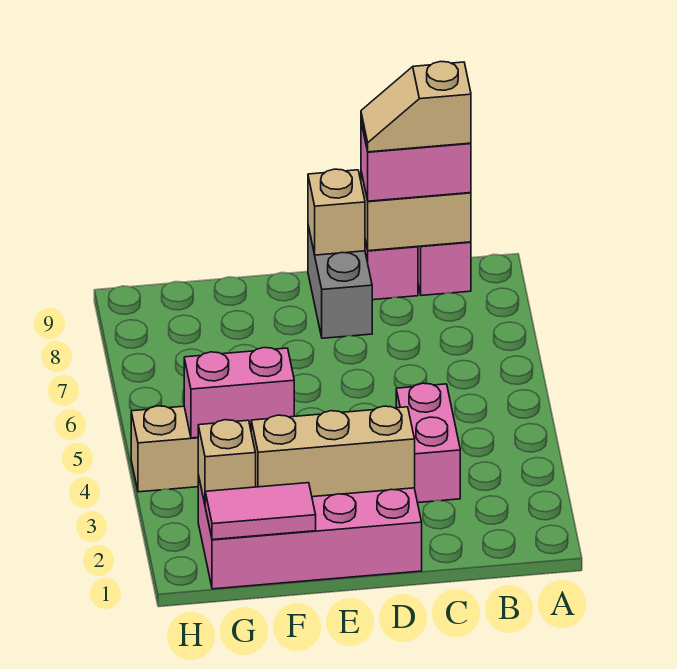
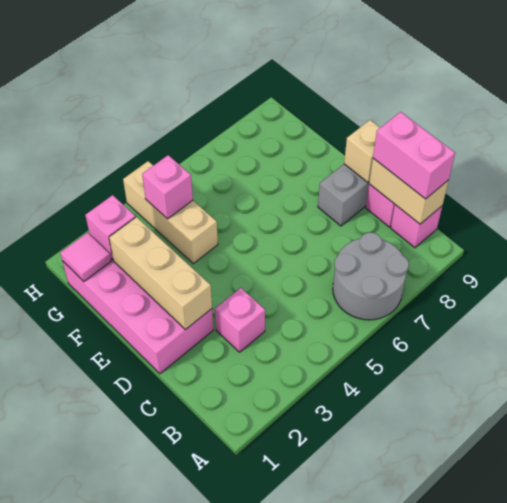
none -> grey 2x2 round brick [333,233,409,320]
tan 1x2 slope [361,61,471,152] -> none
pink 1x2 brick [396,383,460,503] -> pink 1x1 brick [215,288,265,352]
pink 1x2 tile [205,483,316,540] -> pink 1x1 tile [60,233,111,281]
pink 1x2 brick [184,348,294,438] -> pink 1x1 brick [142,155,193,219]
tan 1x1 brick [198,420,256,503] -> pink 1x1 brick [85,195,136,260]

